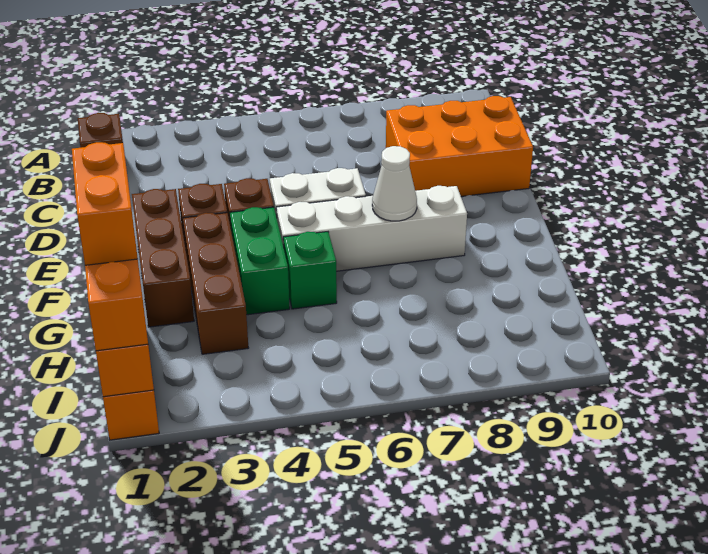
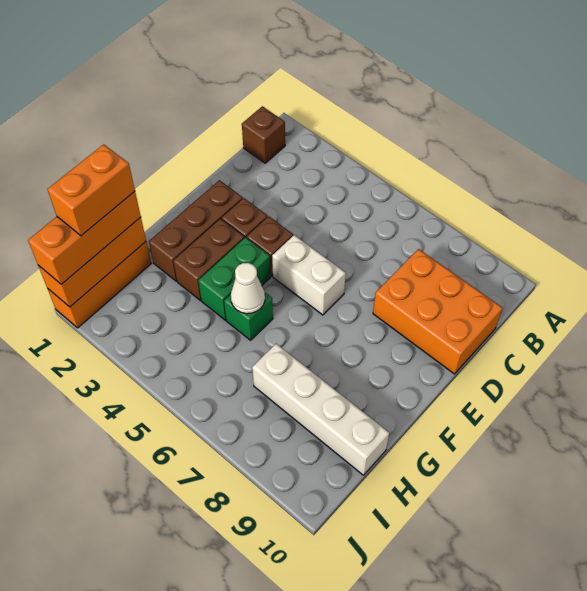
brown 1x3 brick [183,213,248,354] -> brown 1x2 brick [173,219,244,300]
white 1x4 brick [276,186,467,271] -> white 1x4 brick moved to [252,344,389,475]
white 1x1 cone [372,146,417,221] -> white 1x1 cone moved to [231,263,265,314]

